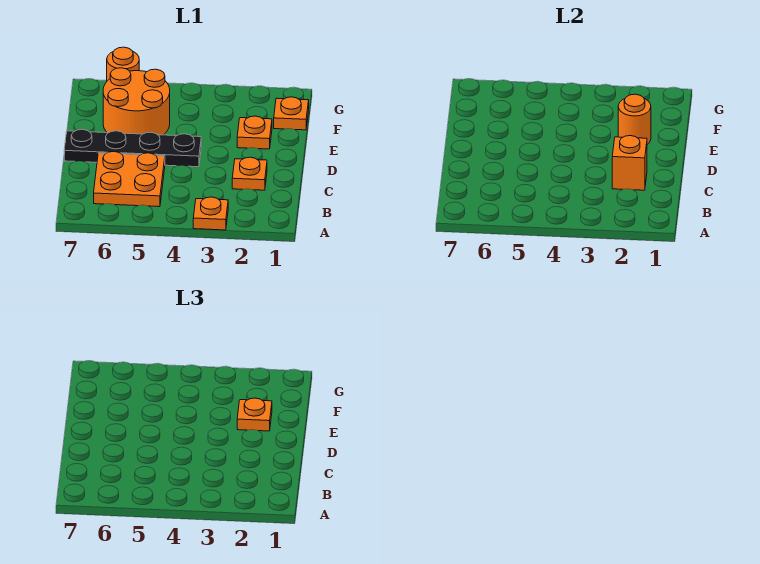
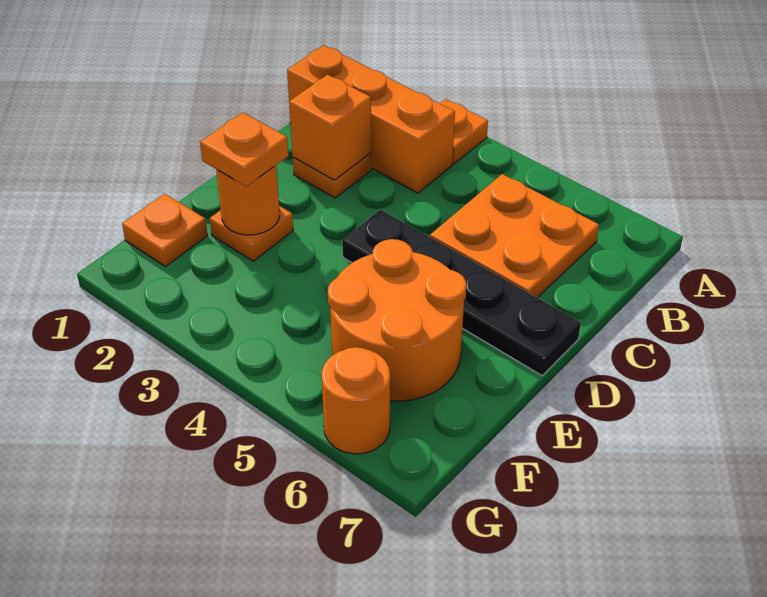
none -> orange 1x3 brick [287,45,455,193]

